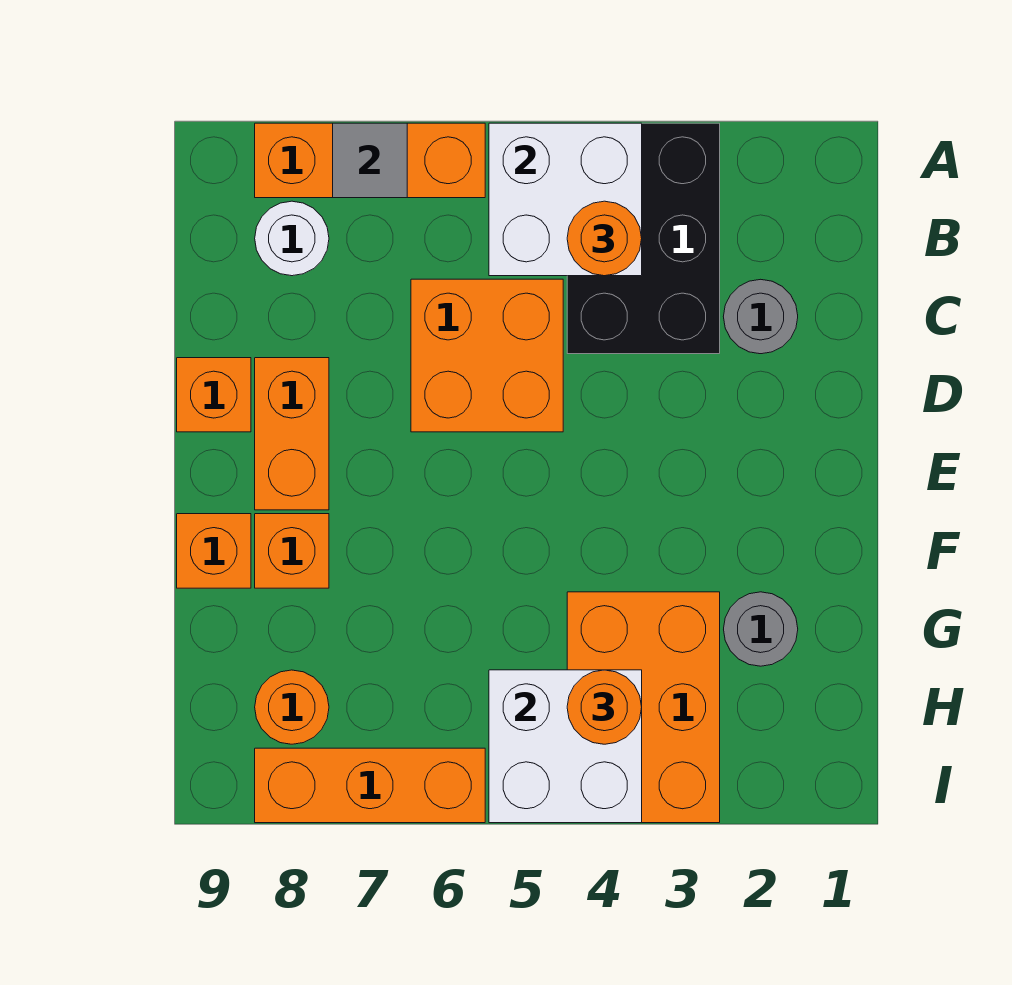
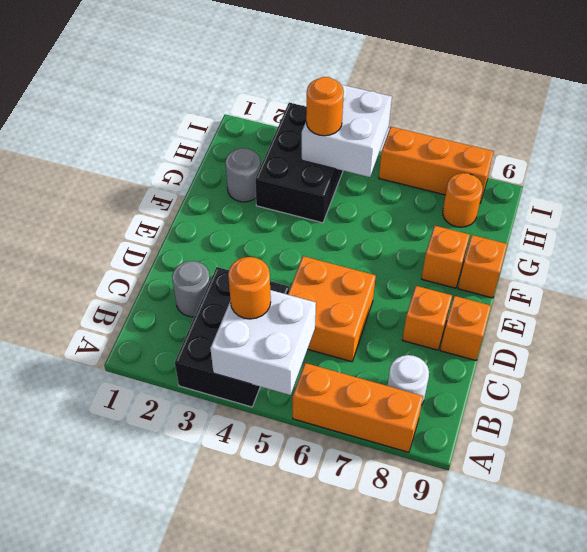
grey 1x1 tile [333,123,407,198] -> none
orange 1x2 brick [255,358,329,510] -> orange 1x1 brick [403,286,452,350]
orange 2x3 brick [567,592,720,823] -> black 2x3 brick [255,103,343,223]

